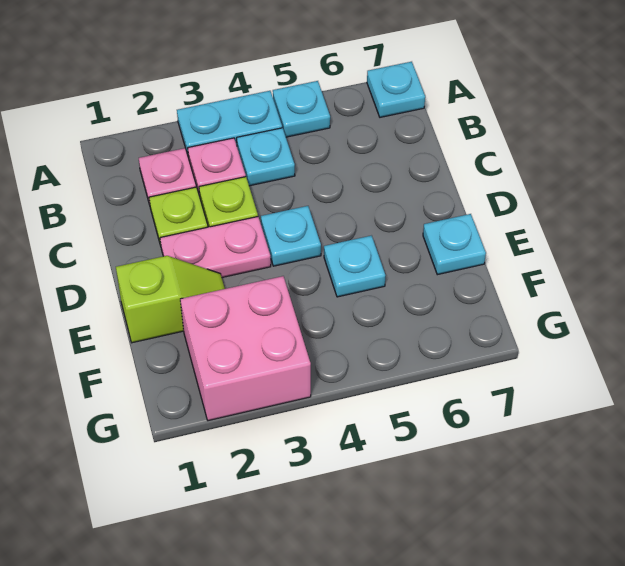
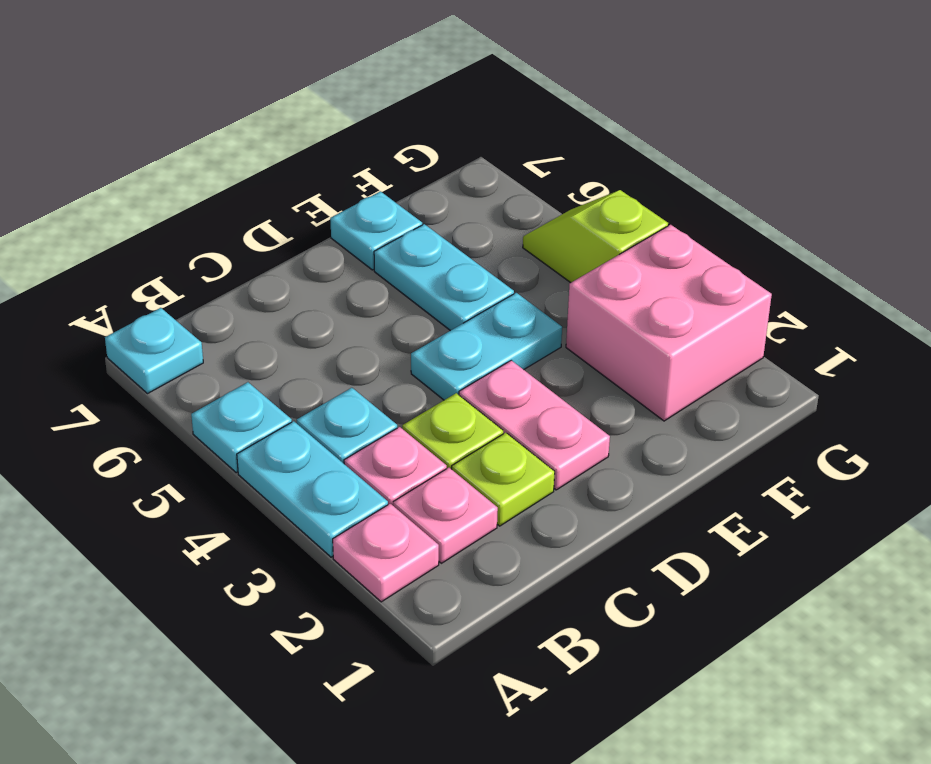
none -> pink 1x1 plate [333,504,439,602]
cyan 1x1 plate [261,206,321,266] -> cyan 1x2 plate [411,293,562,400]
lime 1x2 slope [116,256,225,343] -> lime 1x2 slope moved to [523,190,668,283]
cyan 1x1 plate [324,236,386,297] -> cyan 1x2 plate [374,224,514,331]

